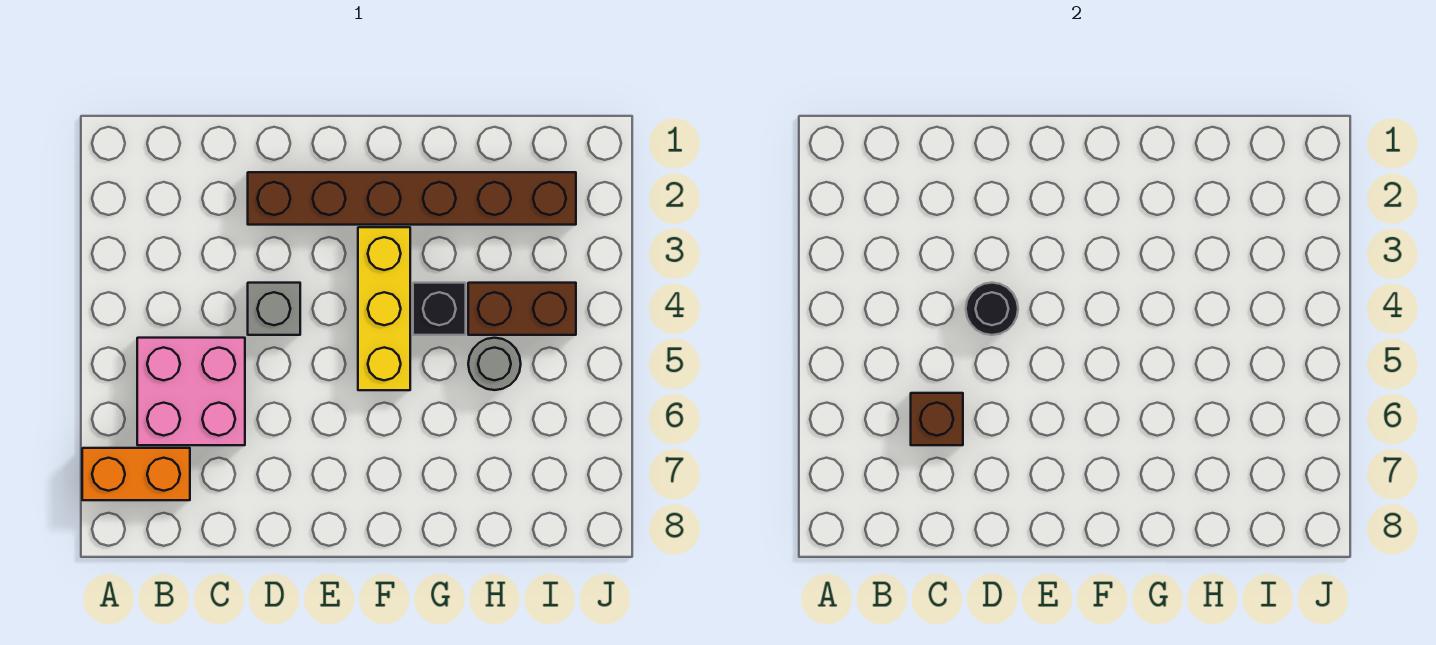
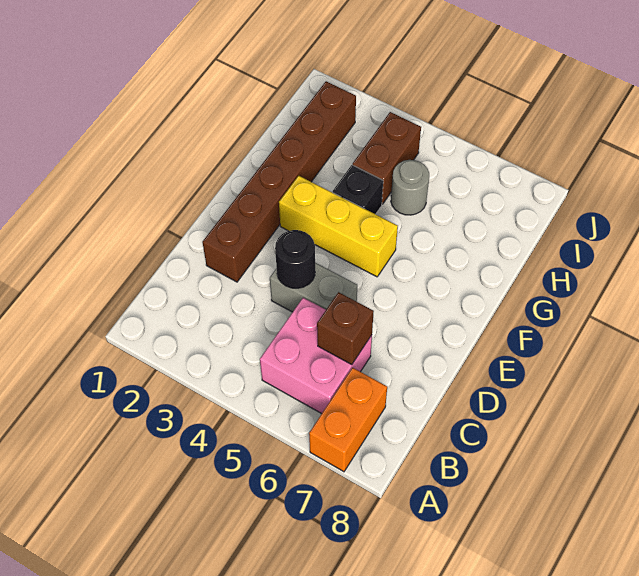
grey 1x1 brick [248,283,300,335] -> grey 1x2 brick [270,263,357,312]

